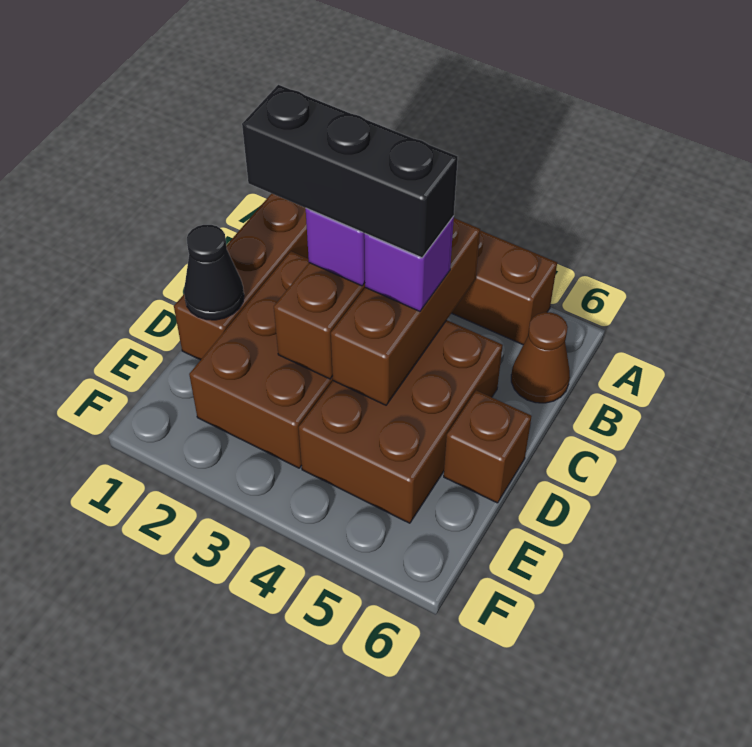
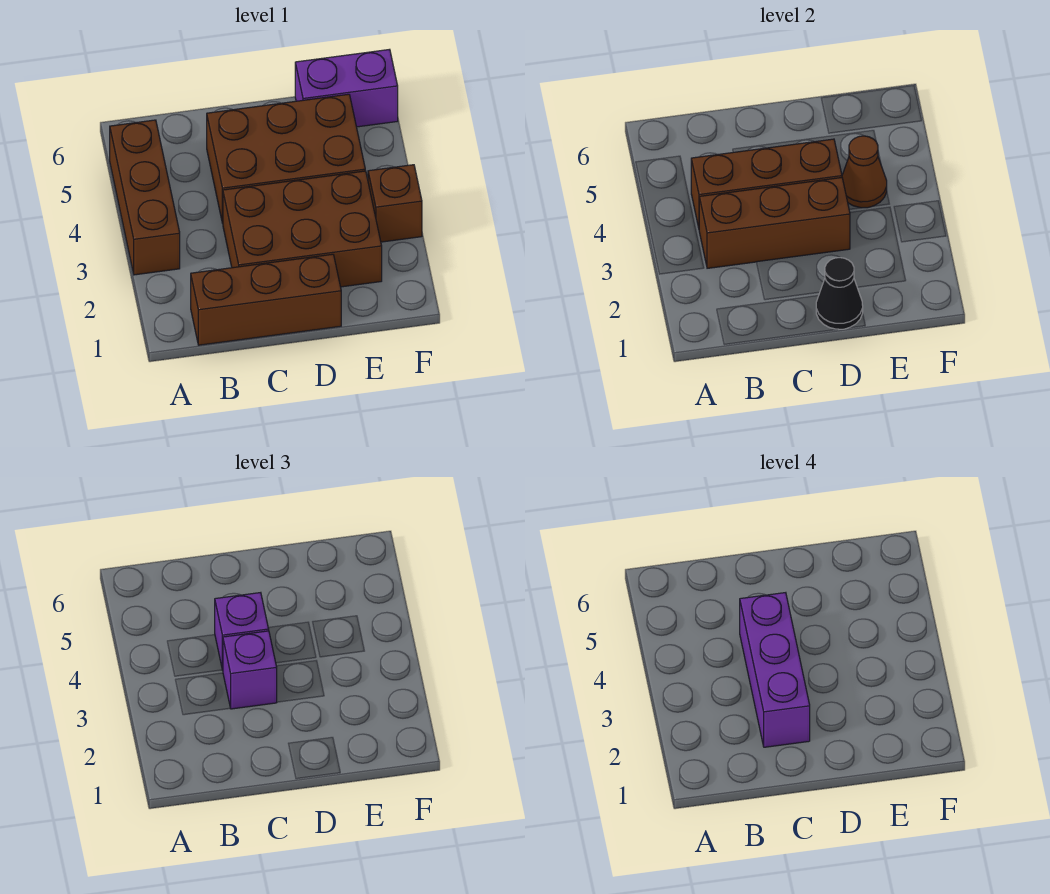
brown 1x1 cone [511,312,570,403] -> brown 1x1 cone moved to [842,136,887,208]
black 1x3 brick [242,85,458,258] -> purple 1x3 brick [740,593,810,747]
brown 1x1 brick [444,390,532,503] -> brown 1x1 brick moved to [368,165,422,242]
none -> purple 1x2 brick [295,49,398,127]

